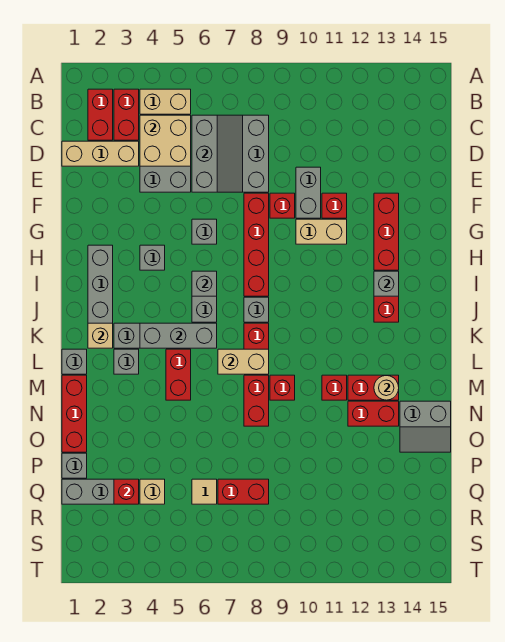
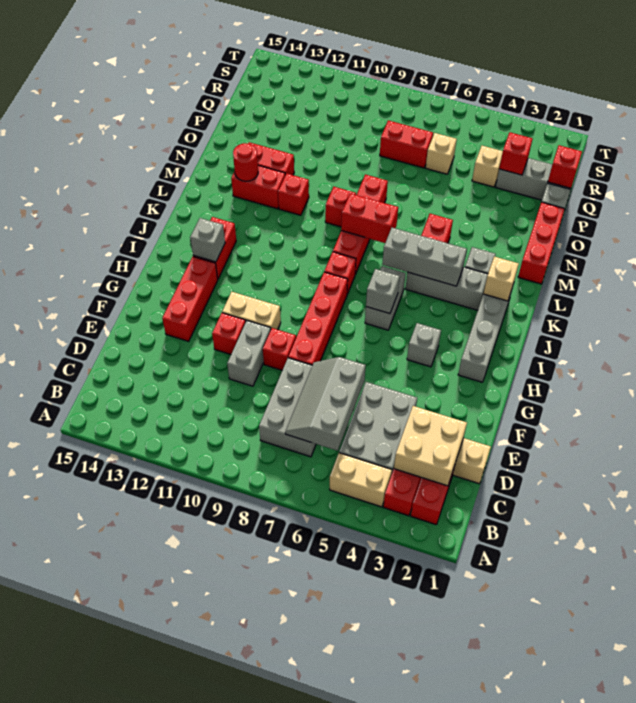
tan 2x2 brick [140,115,191,166] -> tan 2x2 brick moved to [394,406,467,486]
grey 1x1 brick [192,219,217,244] -> none
grey 1x1 brick [244,297,269,322] -> red 1x1 brick [324,252,356,294]
grey 1x1 brick [62,349,87,374] -> none
tan 1x2 brick [218,349,269,374] -> red 1x2 brick [341,194,398,243]
tan 1x1 round brick [374,375,399,400] -> red 1x1 round brick [233,143,258,181]
grey 2x2 slope [400,401,451,452] -> none
none -> red 1x1 brick [548,145,582,188]
tan 1x1 tile [192,479,217,504] -> tan 1x1 brick [426,133,457,174]

